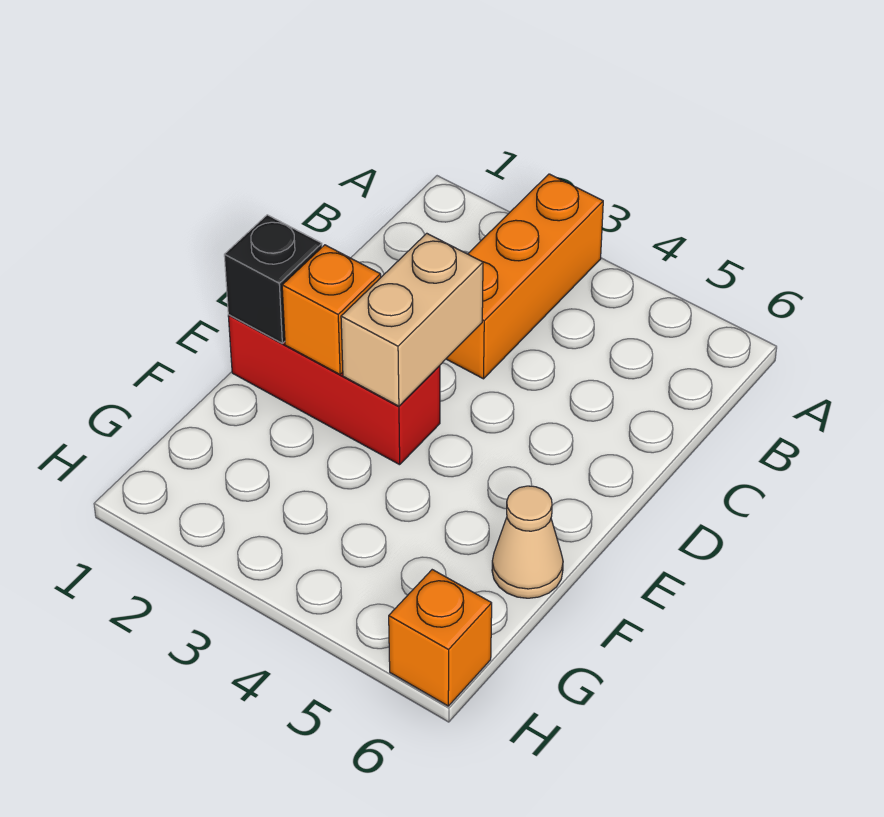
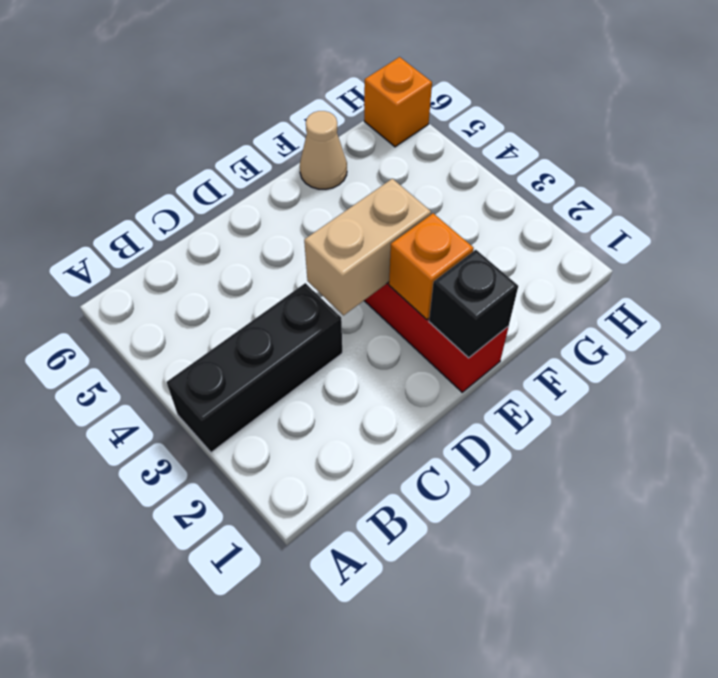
orange 1x3 brick [446,174,603,379] -> black 1x3 brick [167,283,342,452]

